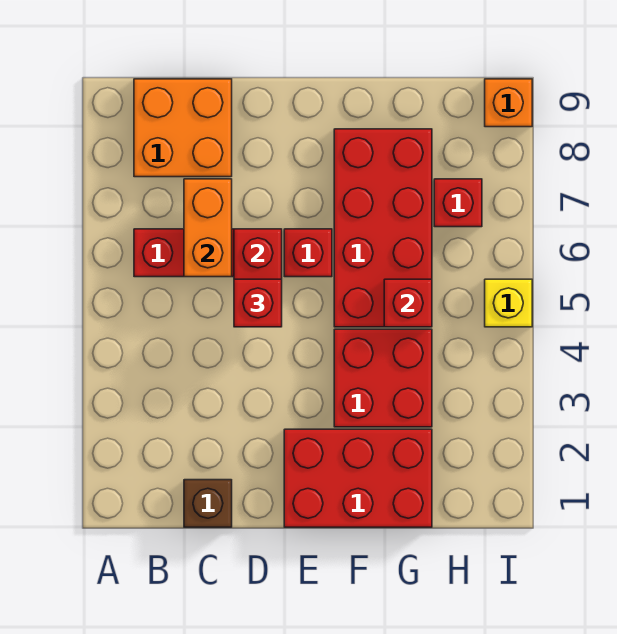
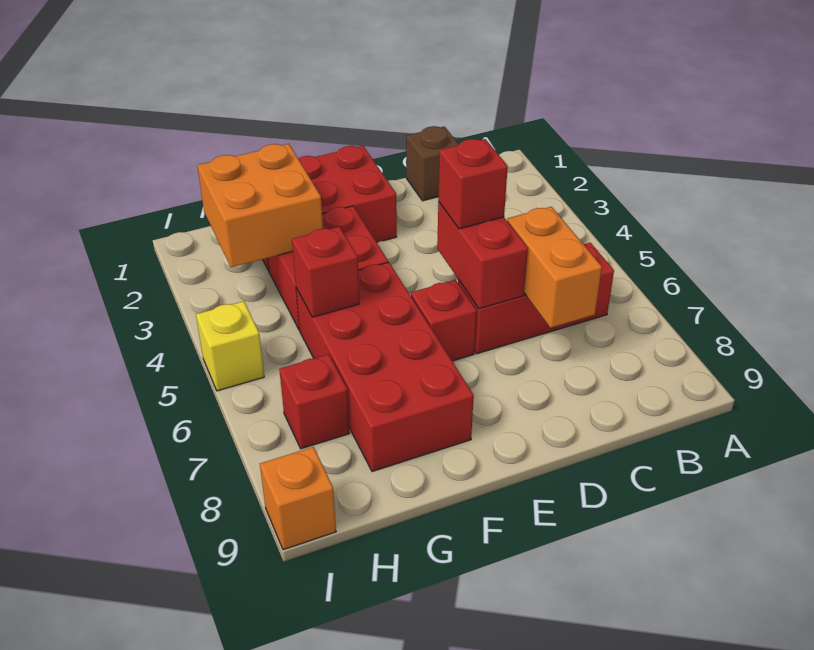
orange 2x2 brick [134,79,232,177] -> orange 2x2 brick moved to [197,144,323,267]

